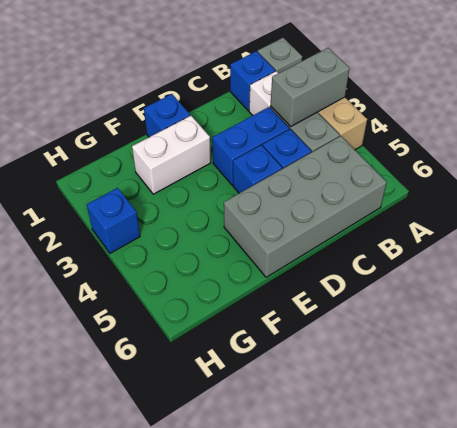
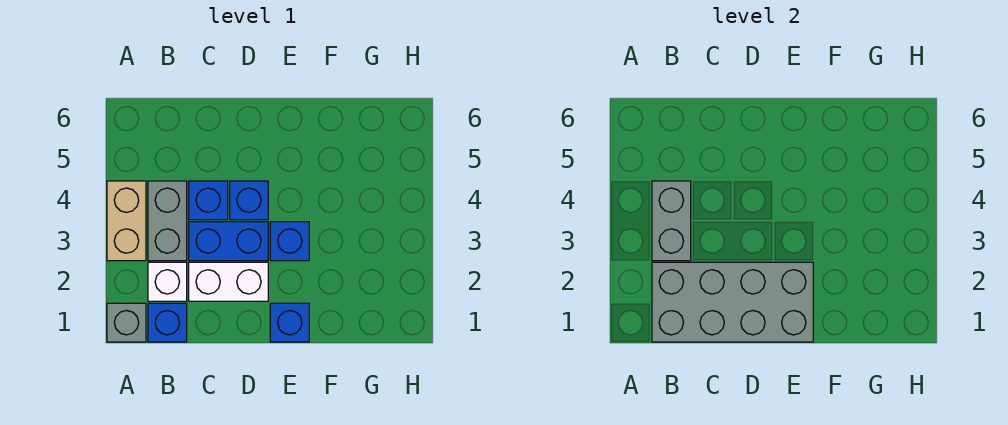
grey 1x2 brick [271,48,350,127] -> grey 1x2 brick turned to [652,181,691,261]
grey 2x4 brick [224,136,387,277] -> grey 2x4 brick moved to [652,262,813,342]
white 1x2 brick [132,116,211,194] -> white 1x2 brick moved to [189,262,268,301]
blue 1x1 brick [87,188,140,253] -> blue 1x1 brick moved to [270,222,309,261]

